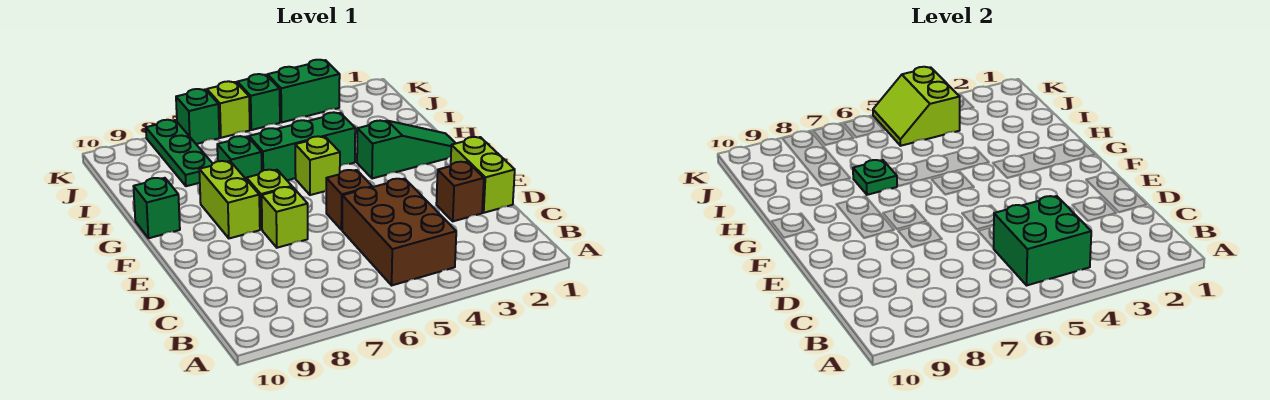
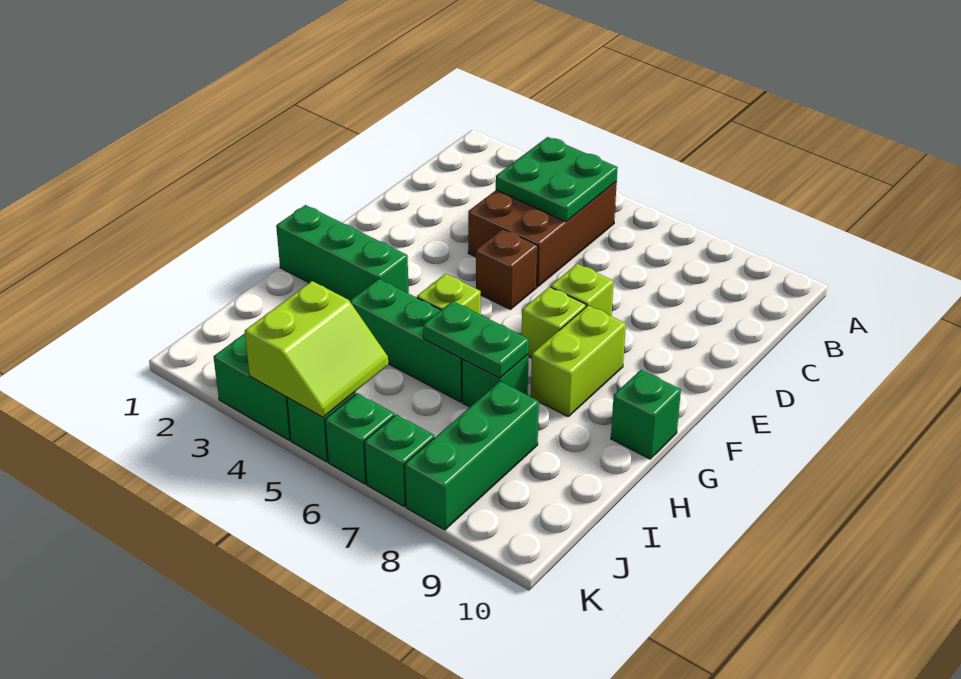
green 2x2 brick [994,196,1091,285] -> green 2x2 plate [496,137,618,222]
lime 1x2 brick [451,137,515,213] -> none
brown 1x1 brick [436,162,484,221] -> none
green 1x3 slope [357,121,456,179] -> green 1x3 brick [276,205,409,301]
green 1x1 plate [853,160,897,195] -> green 1x2 plate [423,301,529,378]
green 1x3 plate [146,120,213,186] -> green 1x3 brick [405,381,539,530]
lime 1x1 brick [207,81,250,138] -> green 1x1 brick [325,393,395,484]

